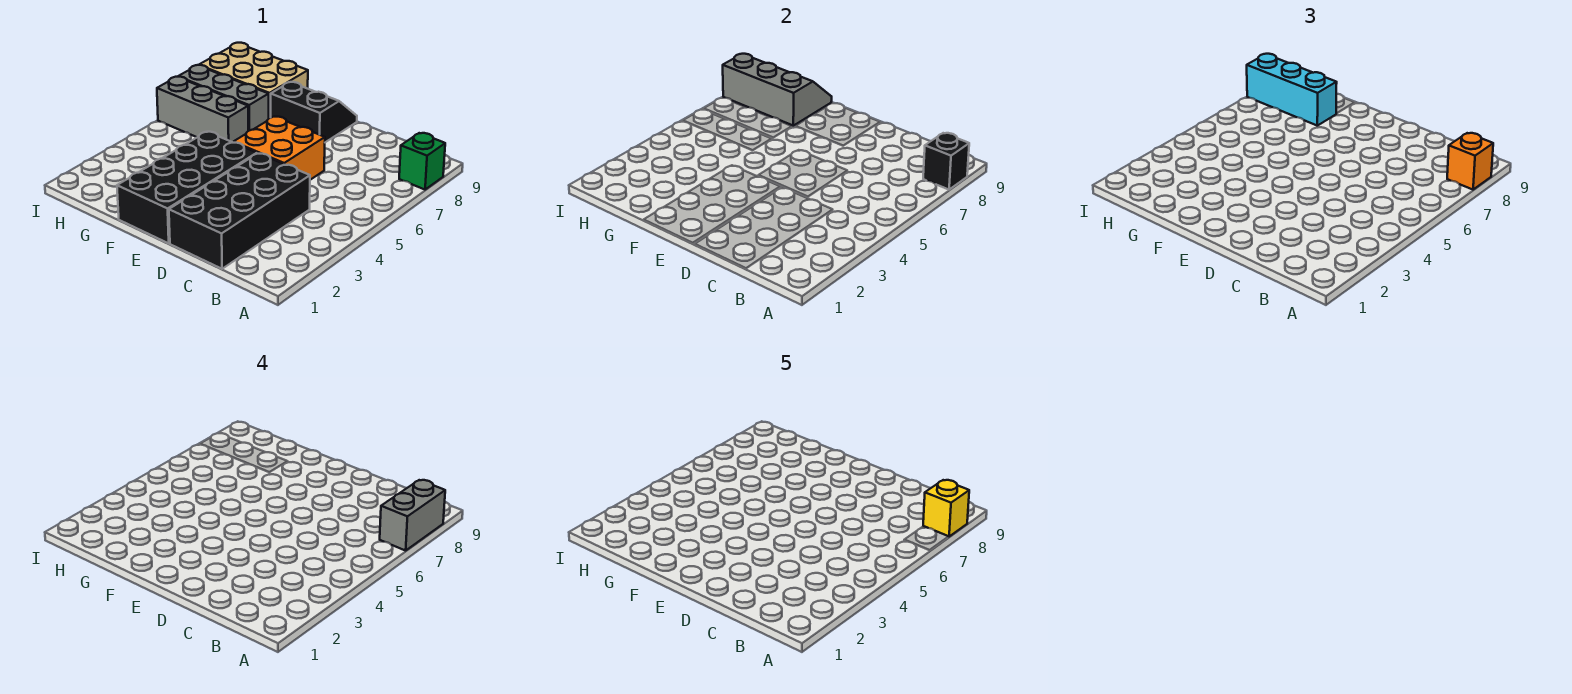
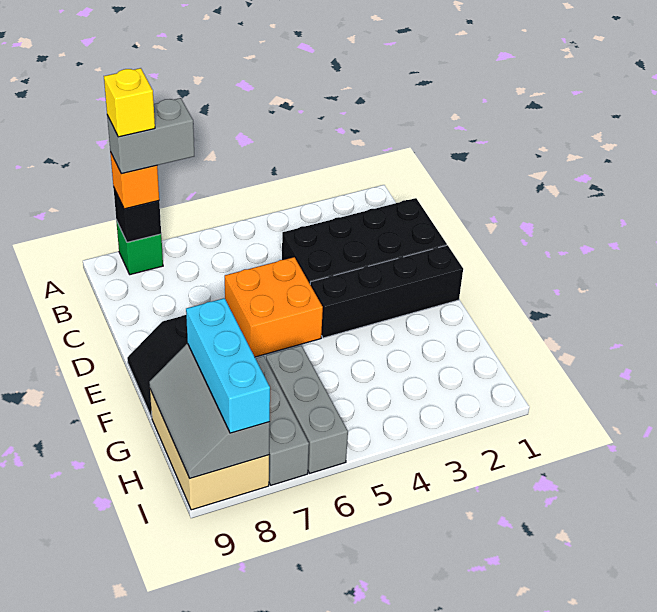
black 2x4 brick [117,132,257,243] -> black 1x4 brick [310,245,463,338]

